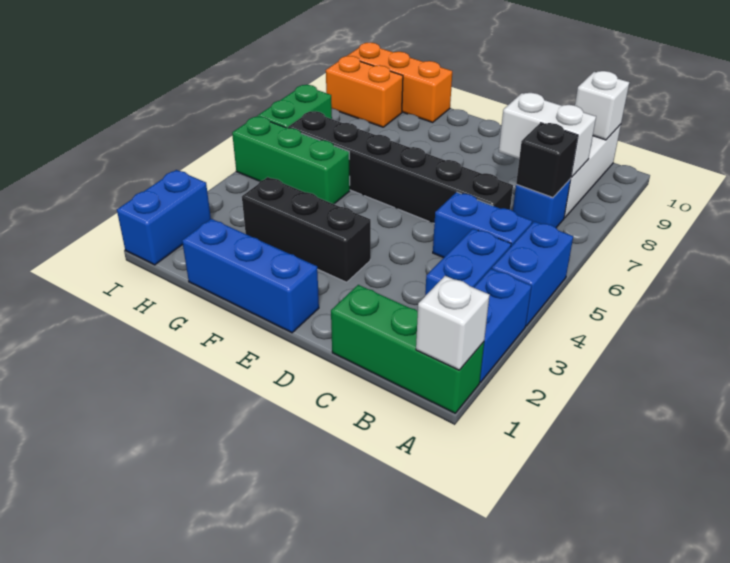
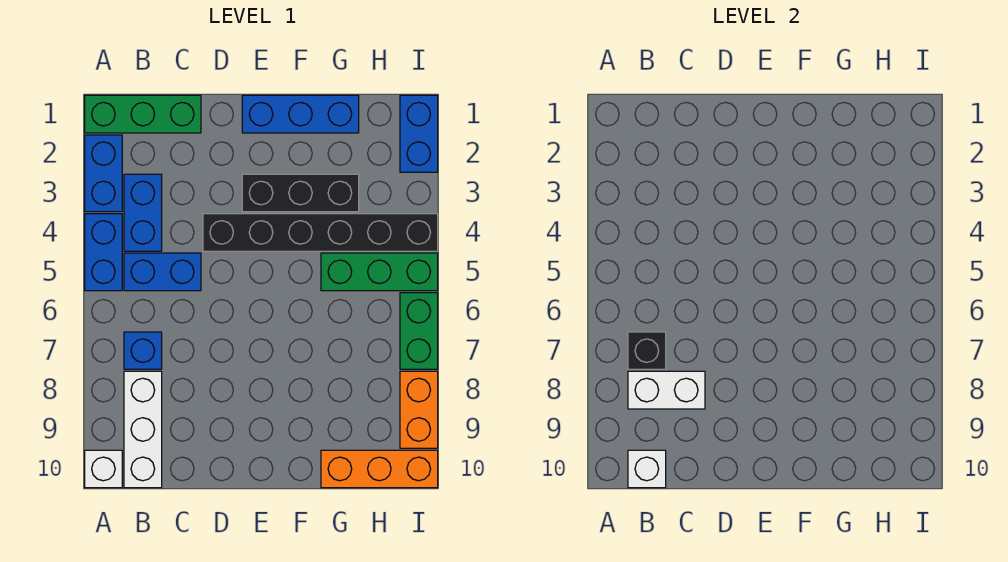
white 1x1 brick [416,276,489,370] -> white 1x1 brick moved to [85,450,122,488]
black 1x6 brick [288,111,513,223] -> black 1x6 brick moved to [203,214,438,251]
orange 1x2 brick [326,56,403,127] -> orange 1x2 brick turned to [400,371,438,448]

